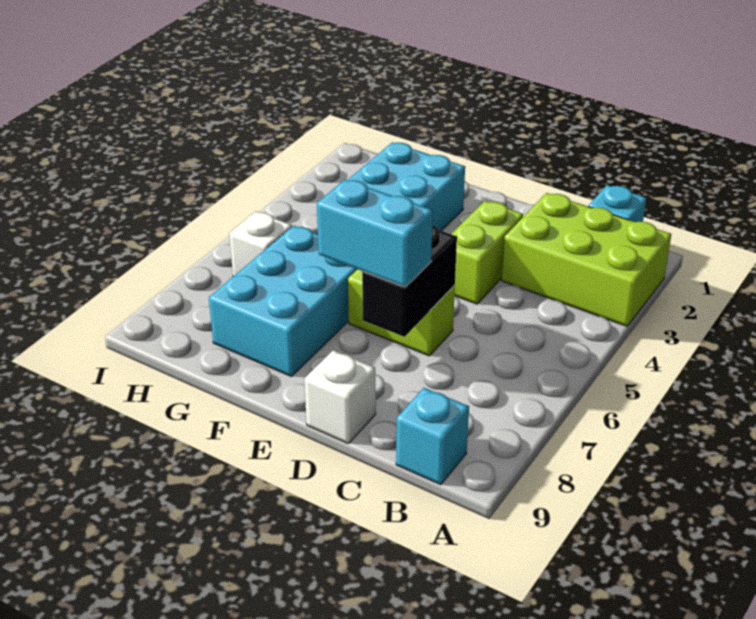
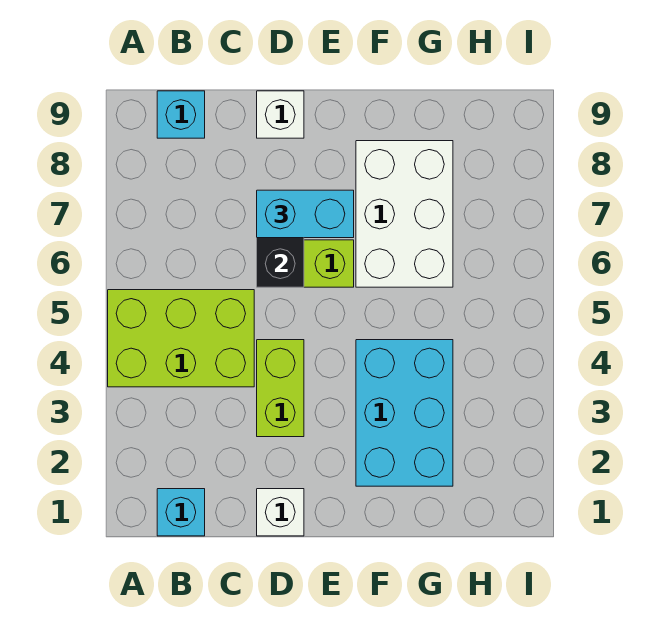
lime 2x3 brick [502,193,671,326] -> lime 2x3 brick moved to [108,290,254,387]
cyan 2x3 brick [209,226,357,376] -> white 2x3 brick [356,141,453,287]
white 1x1 brick [229,212,292,276] -> white 1x1 brick moved to [257,489,304,536]

